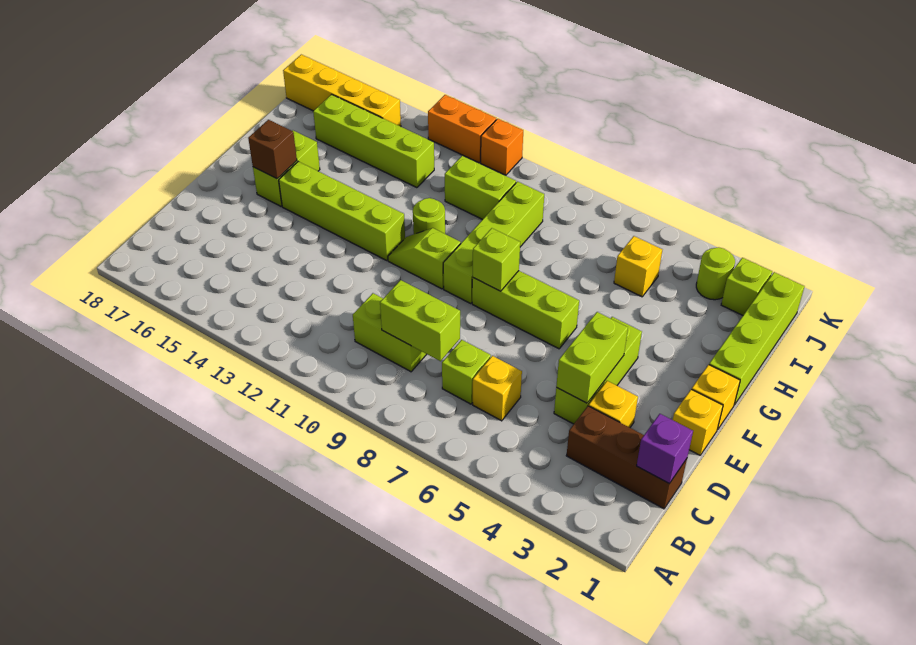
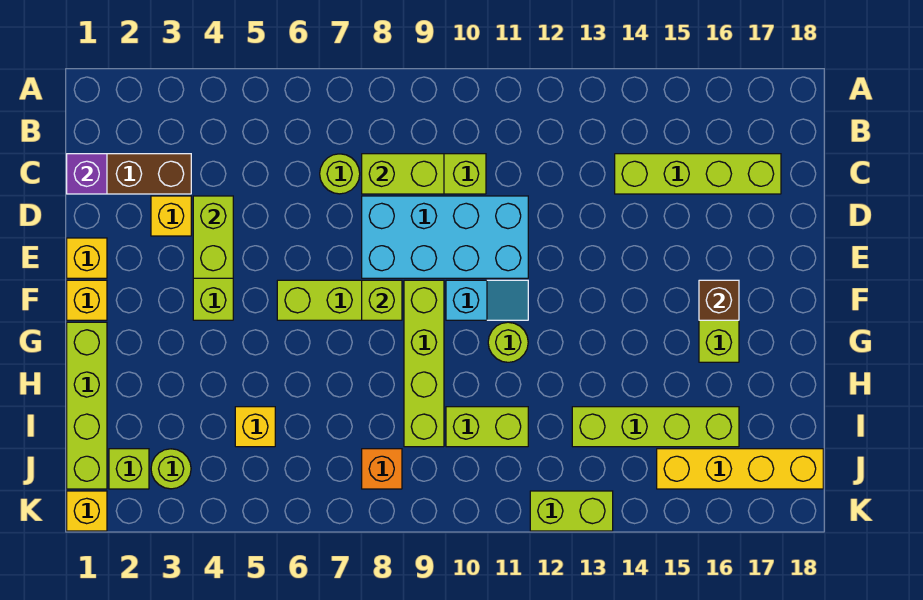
yellow 1x1 brick [473,356,522,421] -> yellow 1x1 brick moved to [67,491,107,531]
lime 1x1 brick [442,340,491,404] -> lime 1x1 round brick [320,154,360,194]
none -> cyan 2x4 brick [362,196,528,278]
lime 1x2 slope [388,228,461,289] -> cyan 1x2 slope [446,280,528,320]
lime 1x4 brick [279,162,405,260] -> lime 1x4 brick moved to [615,154,781,194]
orange 1x1 brick [481,119,523,175] -> orange 1x1 brick moved to [362,449,402,489]
orange 1x2 brick [428,95,496,163] -> lime 1x2 brick [530,491,613,531]

